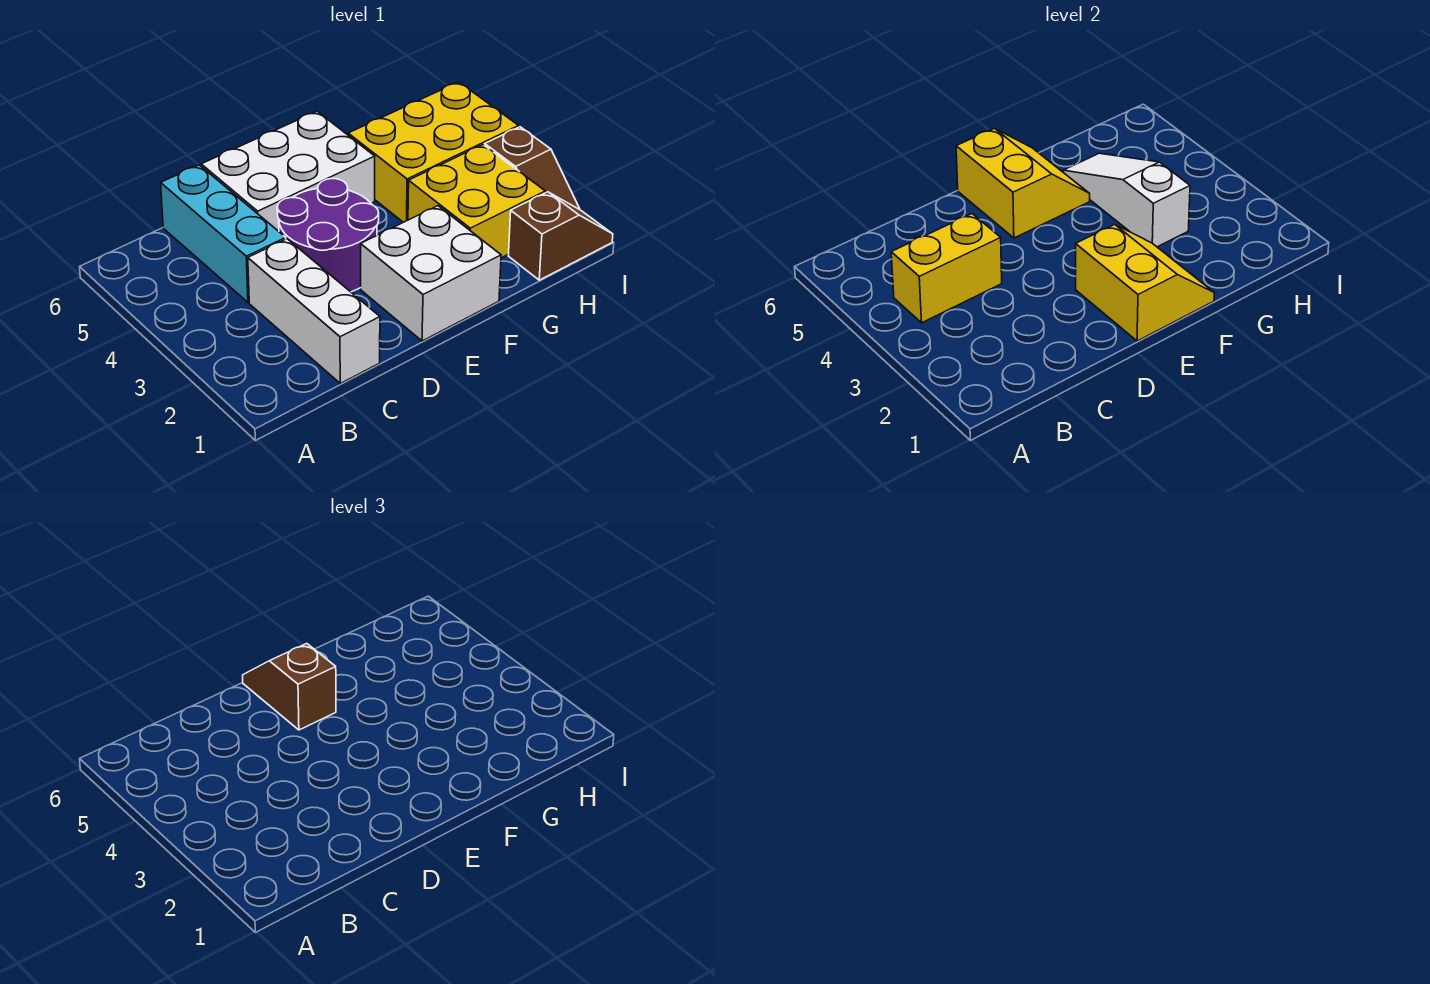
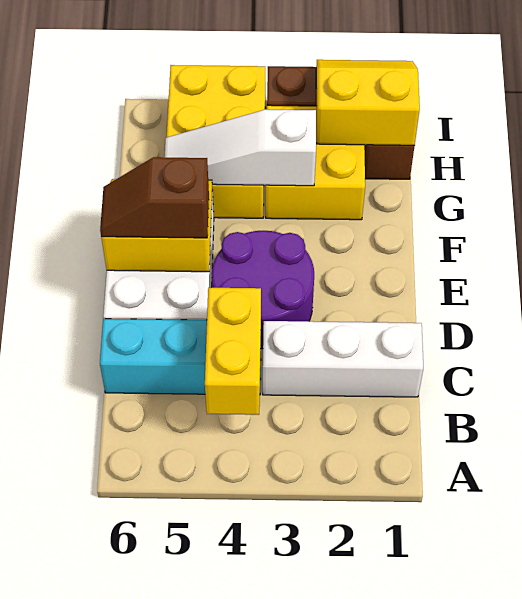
white 2x2 brick [361,206,501,341] -> none
yellow 2x2 slope [1076,224,1214,341] -> yellow 2x2 slope moved to [316,60,420,145]

